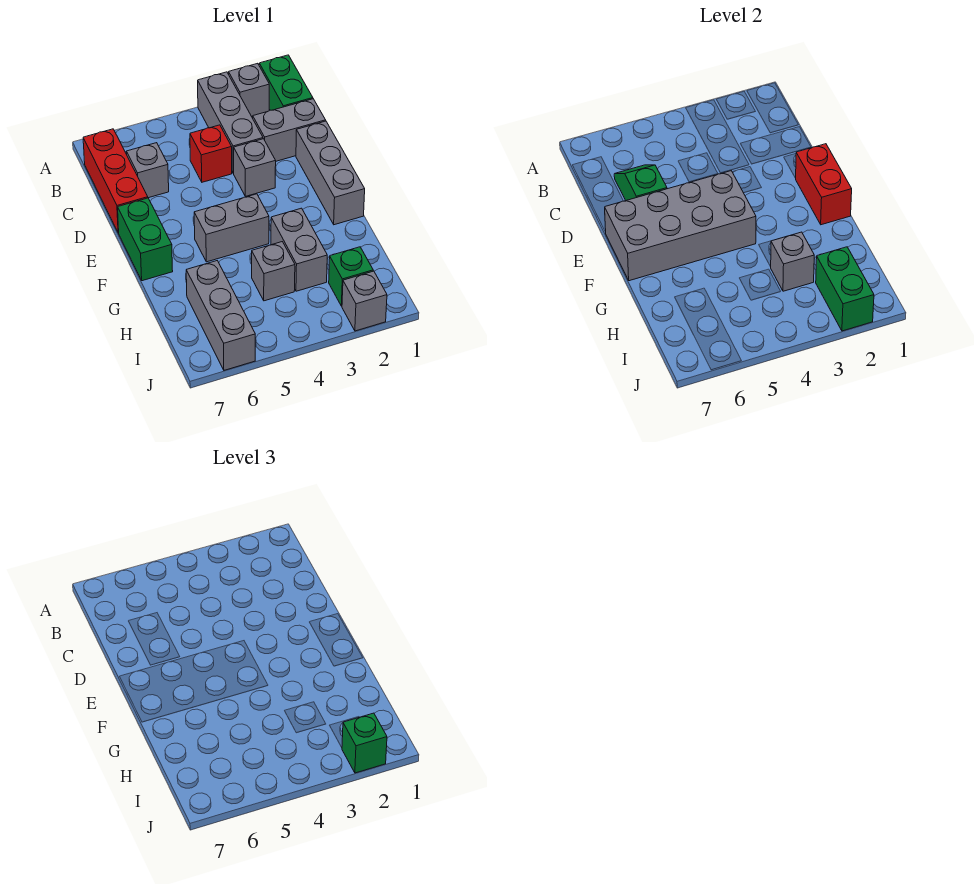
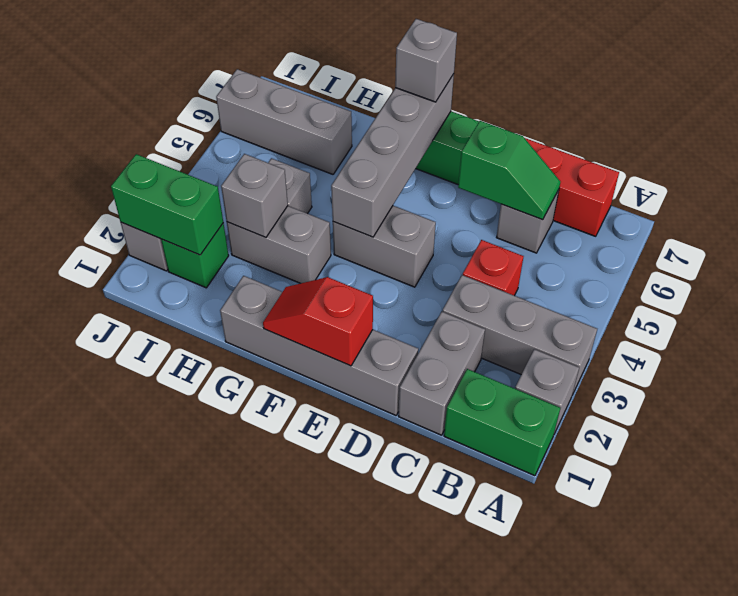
grey 1x3 brick [296,121,365,225] -> grey 1x4 brick [220,276,418,415]
grey 1x1 brick [234,139,276,196] -> grey 1x1 brick moved to [395,19,457,102]
red 1x2 brick [796,144,852,225] -> red 1x2 slope [263,277,373,366]
grey 2x4 brick [605,171,756,281] -> grey 1x4 brick [331,74,454,237]
grey 1x2 brick [194,194,269,262] -> grey 1x2 brick turned to [333,206,436,287]
green 1x1 brick [342,713,387,773] -> none

